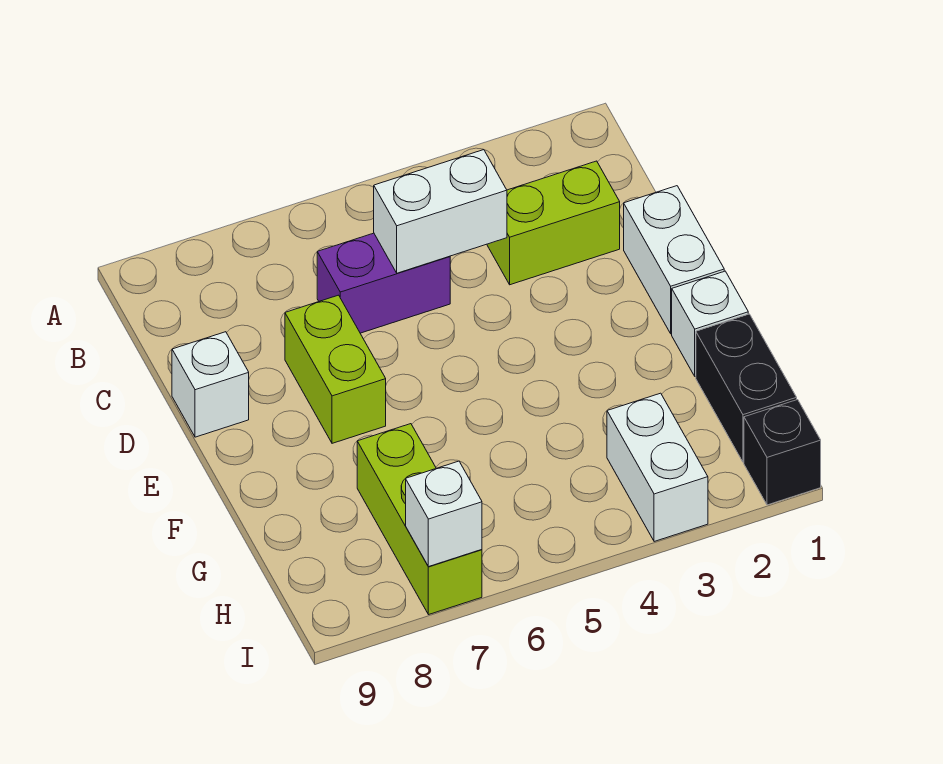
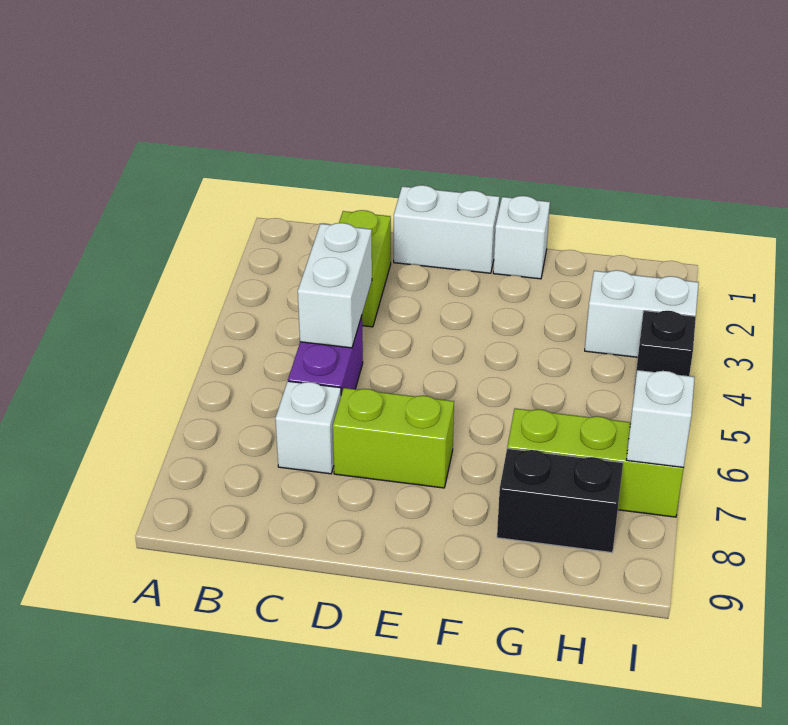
white 1x1 brick [172,332,249,437] -> white 1x1 brick moved to [275,381,341,474]
black 1x2 brick [696,314,797,462] -> black 1x2 brick moved to [497,449,623,553]
black 1x1 brick [744,400,821,505] -> black 1x1 brick moved to [634,311,696,391]

